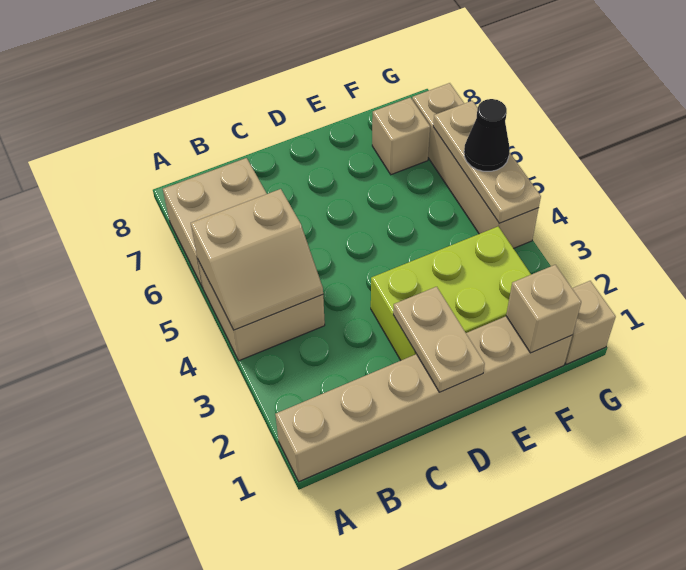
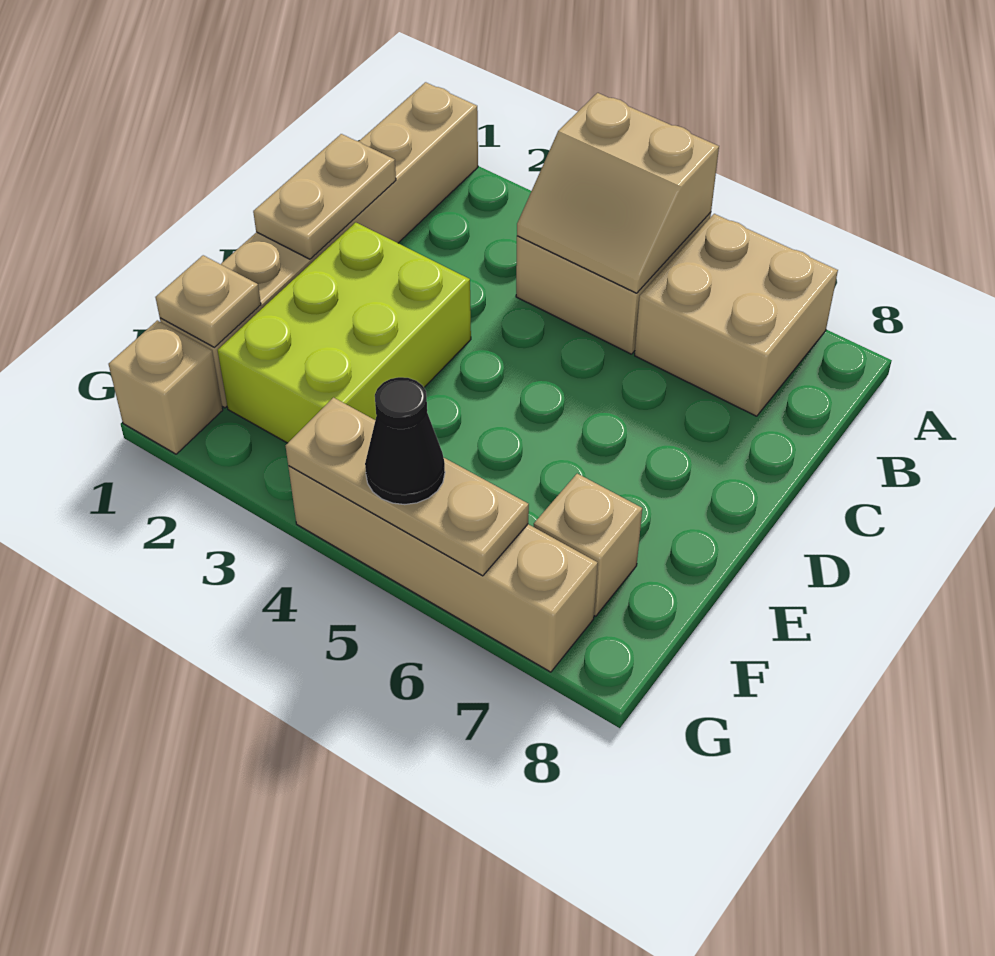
tan 2x2 slope [191,189,323,330] -> tan 2x2 slope turned to [517,93,719,293]
tan 1x2 plate [393,287,485,392] -> tan 1x2 plate turned to [253,134,396,259]
tan 1x1 brick [506,265,581,353] -> tan 1x1 plate [155,255,261,347]

